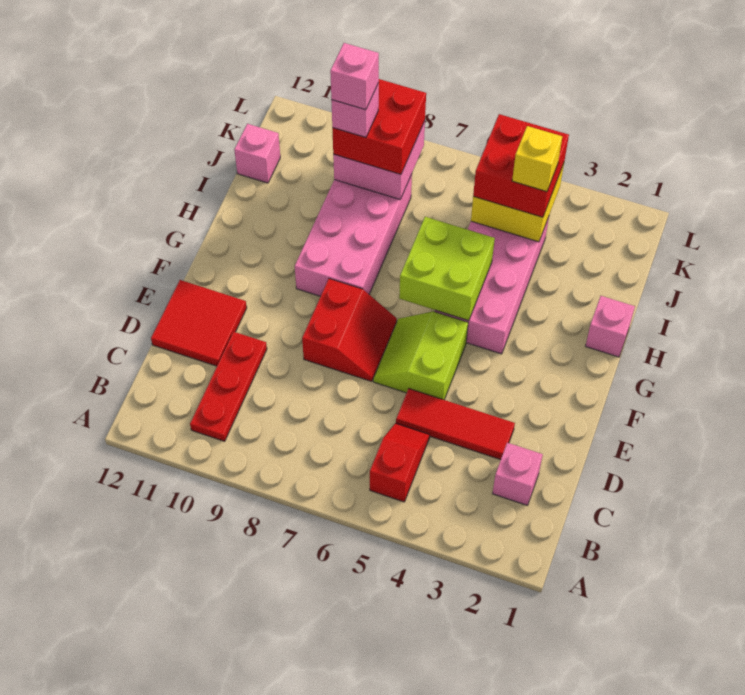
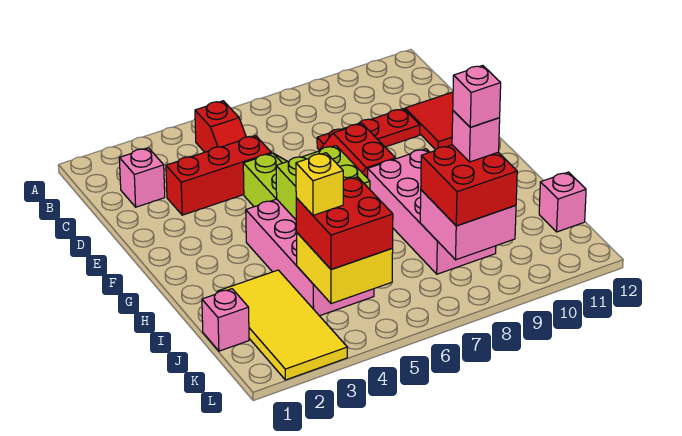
red 1x3 plate [190,332,267,441] -> red 1x3 plate turned to [317,109,420,150]
red 1x3 tile [396,389,515,460] -> red 1x3 brick [166,136,271,215]
pink 1x1 brick [586,296,635,357] -> pink 1x1 brick moved to [202,289,249,351]
none -> yellow 2x4 tile [217,270,347,380]

